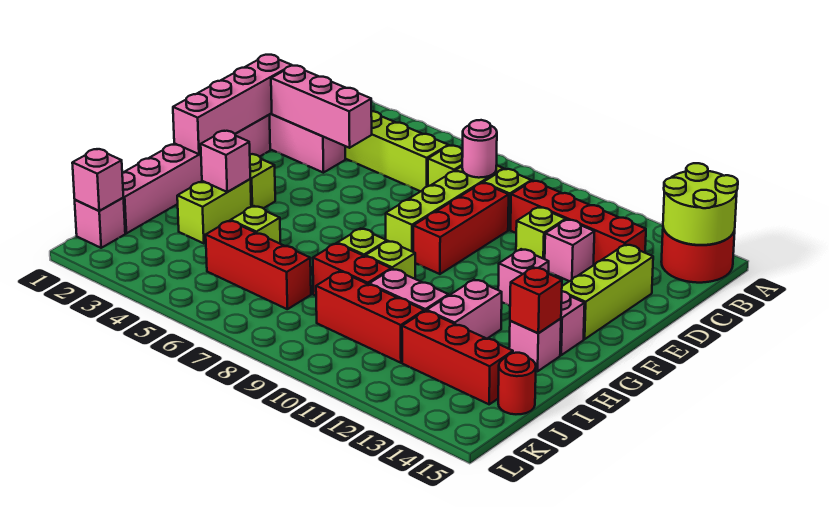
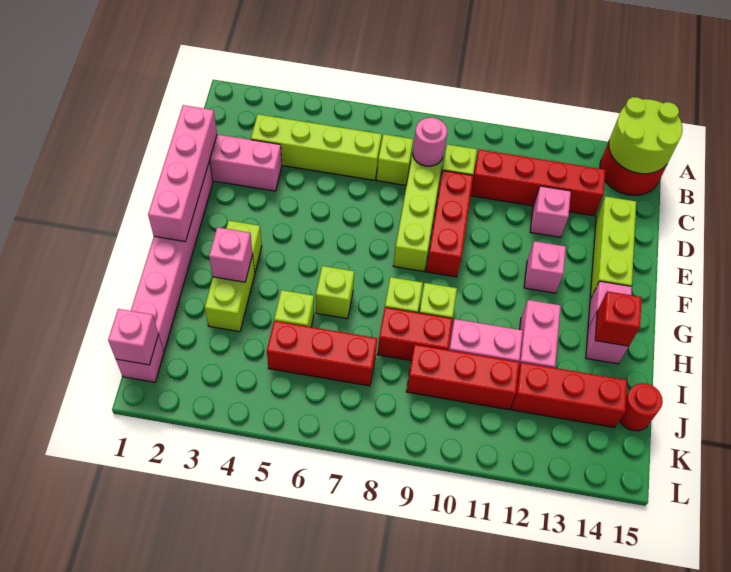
pink 1x3 brick [271,66,372,148] -> none
lime 1x1 brick [516,207,566,259] -> lime 1x1 brick moved to [316,266,354,318]

